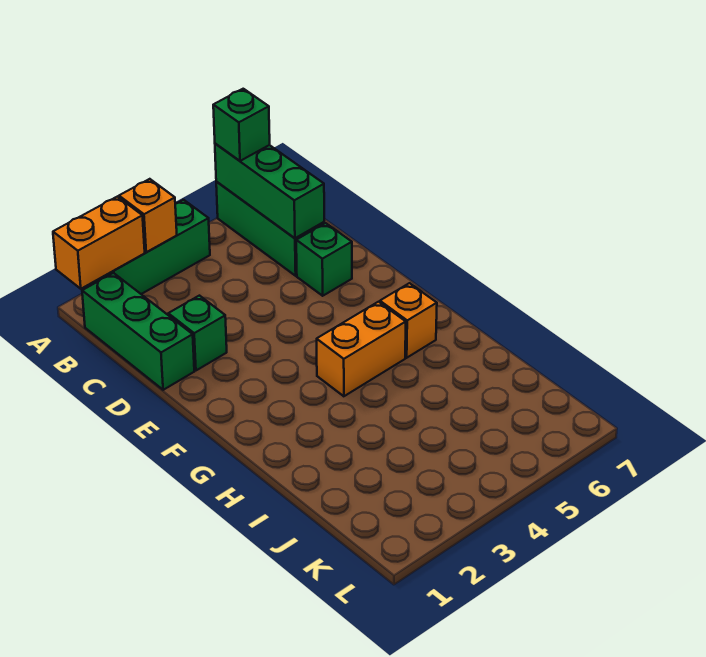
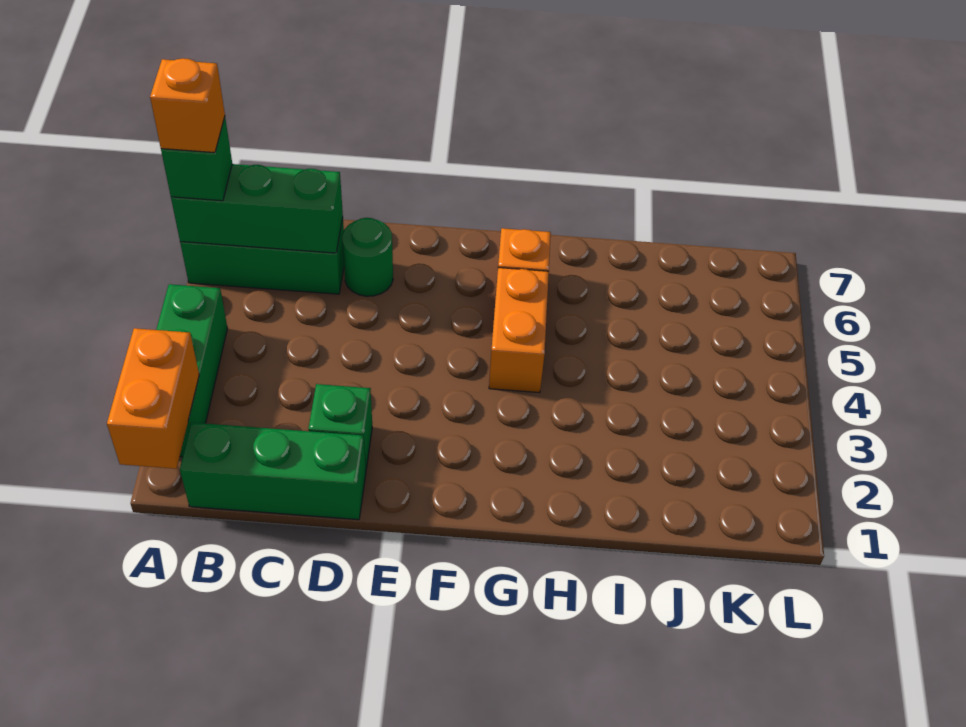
orange 1x1 brick [119,179,177,252] -> orange 1x1 brick moved to [150,58,225,153]
green 1x1 brick [296,223,352,296] -> green 1x1 round brick [342,218,393,296]

